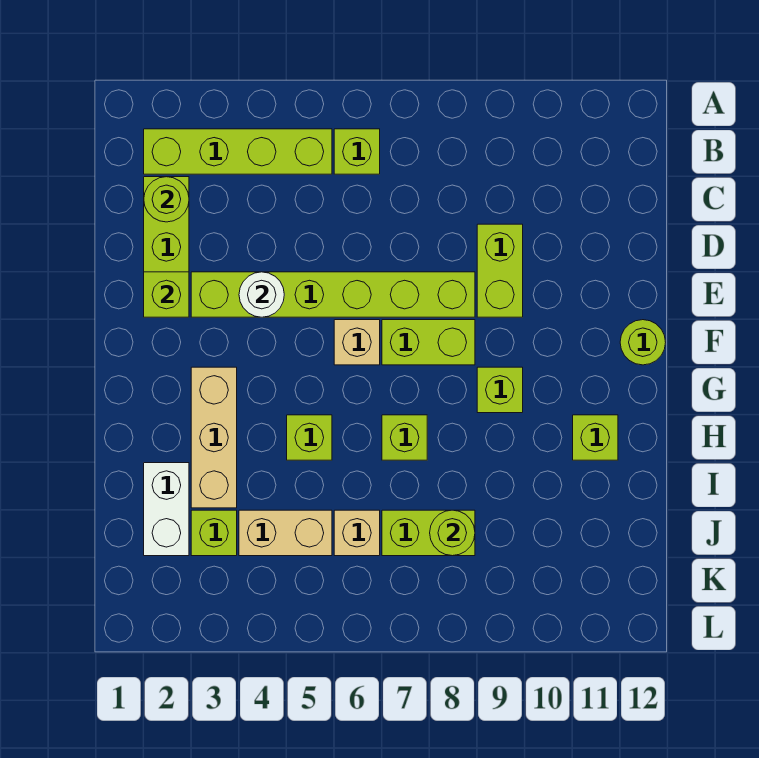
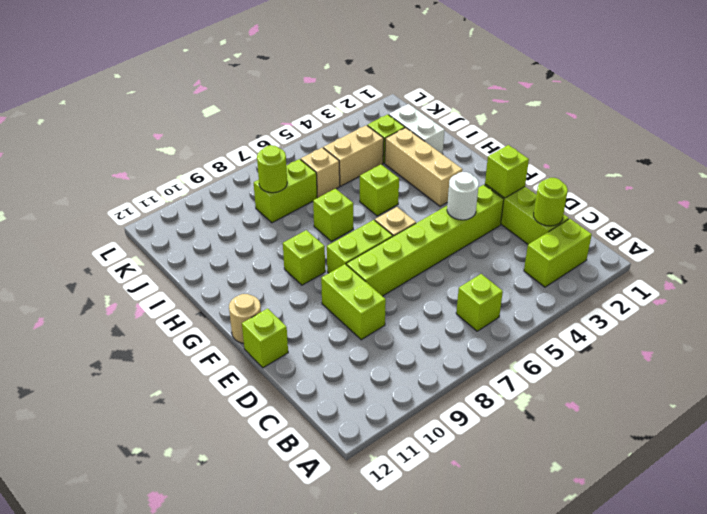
lime 1x4 brick [144,129,332,174] -> lime 1x2 brick [524,219,592,287]
lime 1x1 round brick [620,320,666,365] -> tan 1x1 round brick [229,294,261,343]
lime 1x1 brick [573,415,618,460] -> lime 1x1 brick moved to [242,308,288,368]

